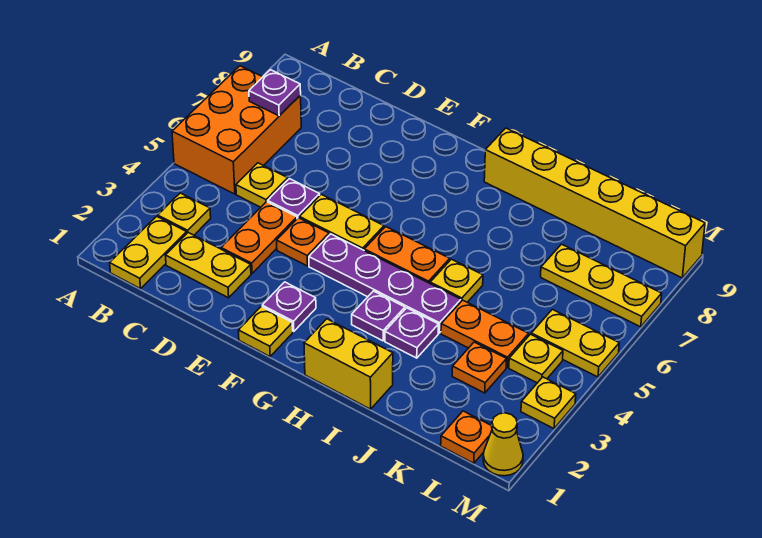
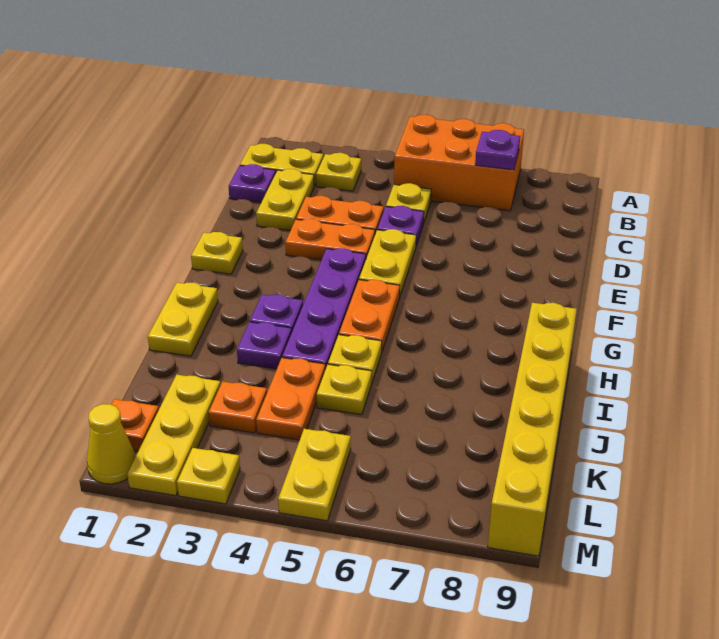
orange 1x1 plate [277,218,329,266] -> orange 1x2 plate [285,219,375,260]
purple 1x1 plate [262,282,316,331] -> purple 1x1 plate moved to [229,164,276,203]
yellow 1x2 brick [304,319,393,409] -> yellow 1x2 plate [148,282,218,356]
yellow 1x3 plate [541,244,662,327] -> yellow 1x3 plate moved to [127,375,221,496]
yellow 1x1 plate [509,334,563,383] -> yellow 1x1 plate moved to [317,364,372,415]

